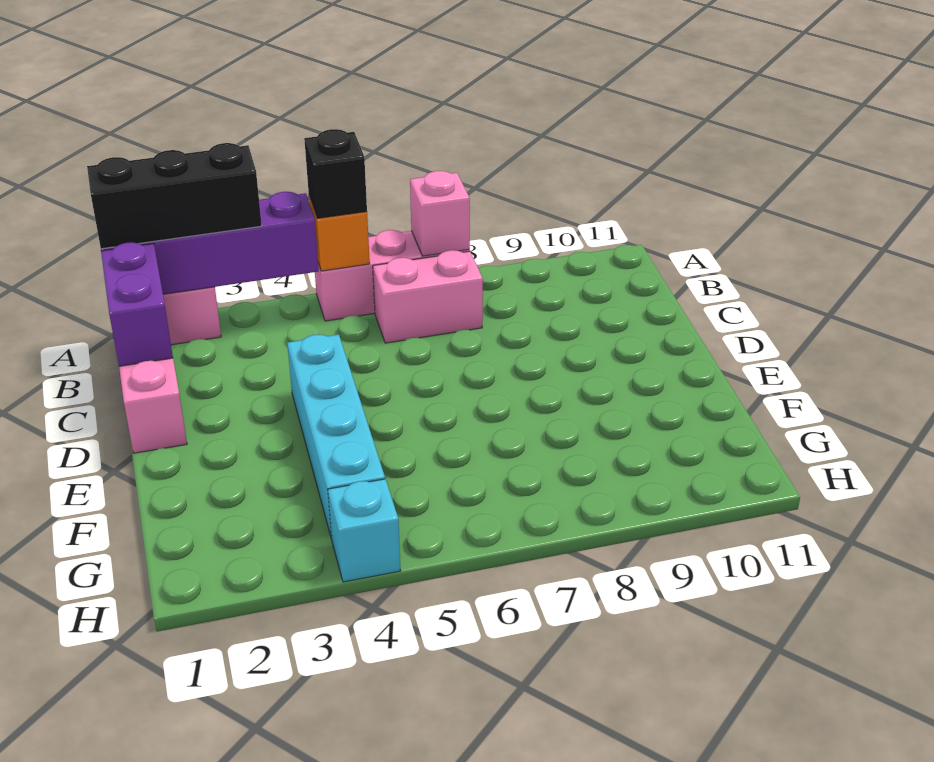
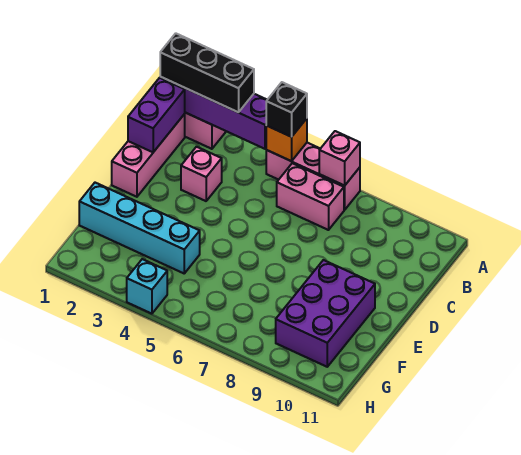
none -> pink 1x1 brick [181,147,222,201]
cyan 1x4 brick [287,334,385,539] -> cyan 1x4 brick turned to [79,183,200,273]
none -> purple 2x3 brick [276,260,375,367]

